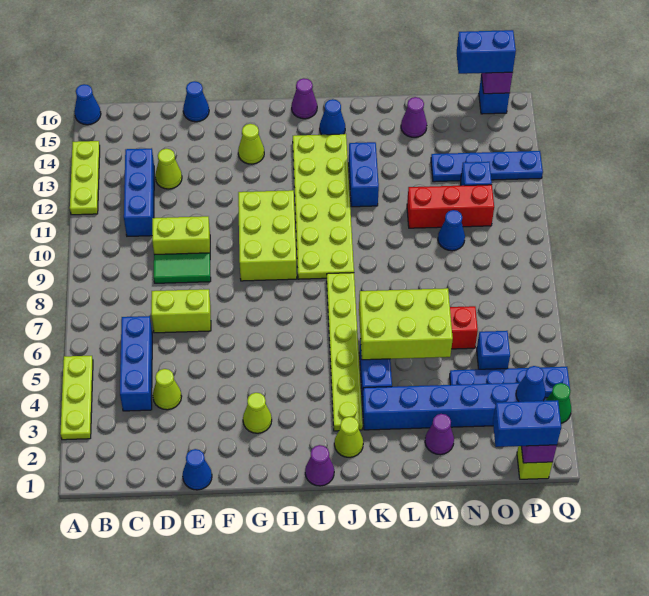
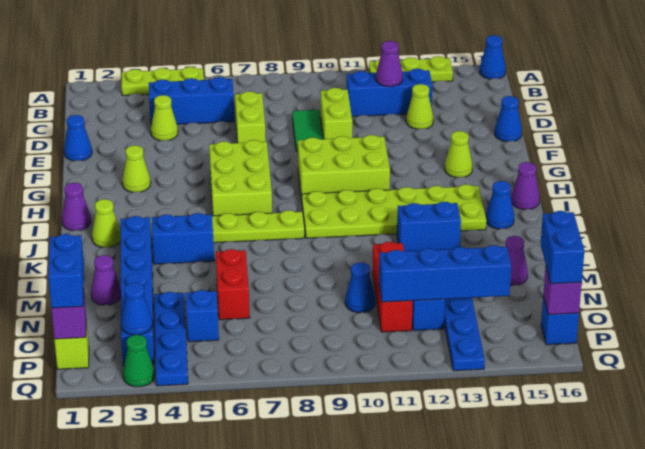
none -> purple 1x1 cone [376,41,403,87]
lime 2x3 brick [359,288,453,360] -> lime 2x3 brick moved to [209,140,272,216]
none -> blue 1x4 brick [379,245,511,302]

